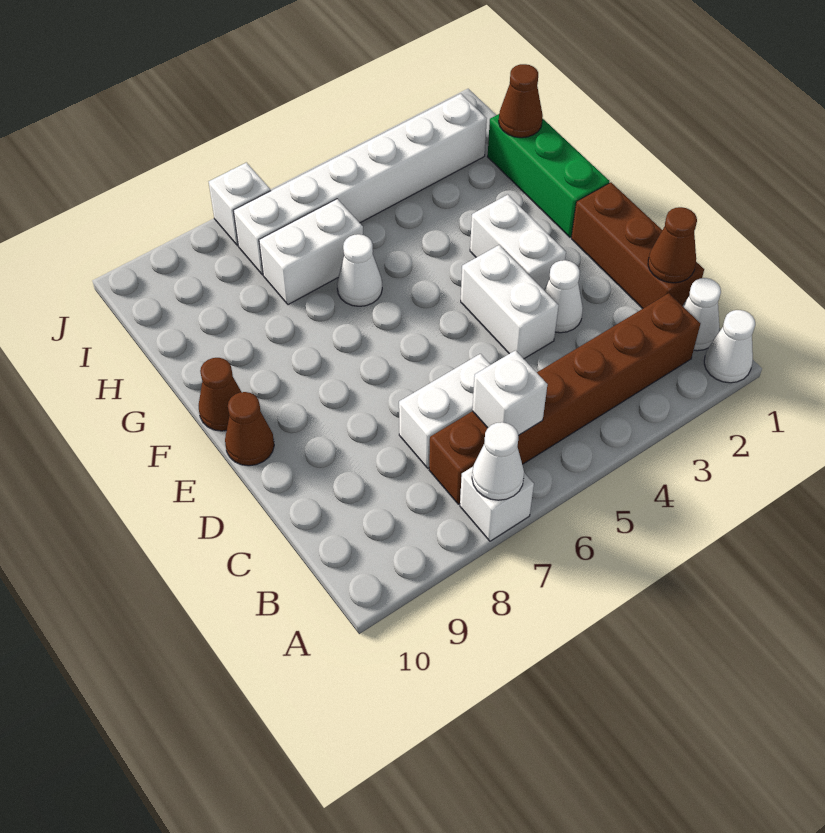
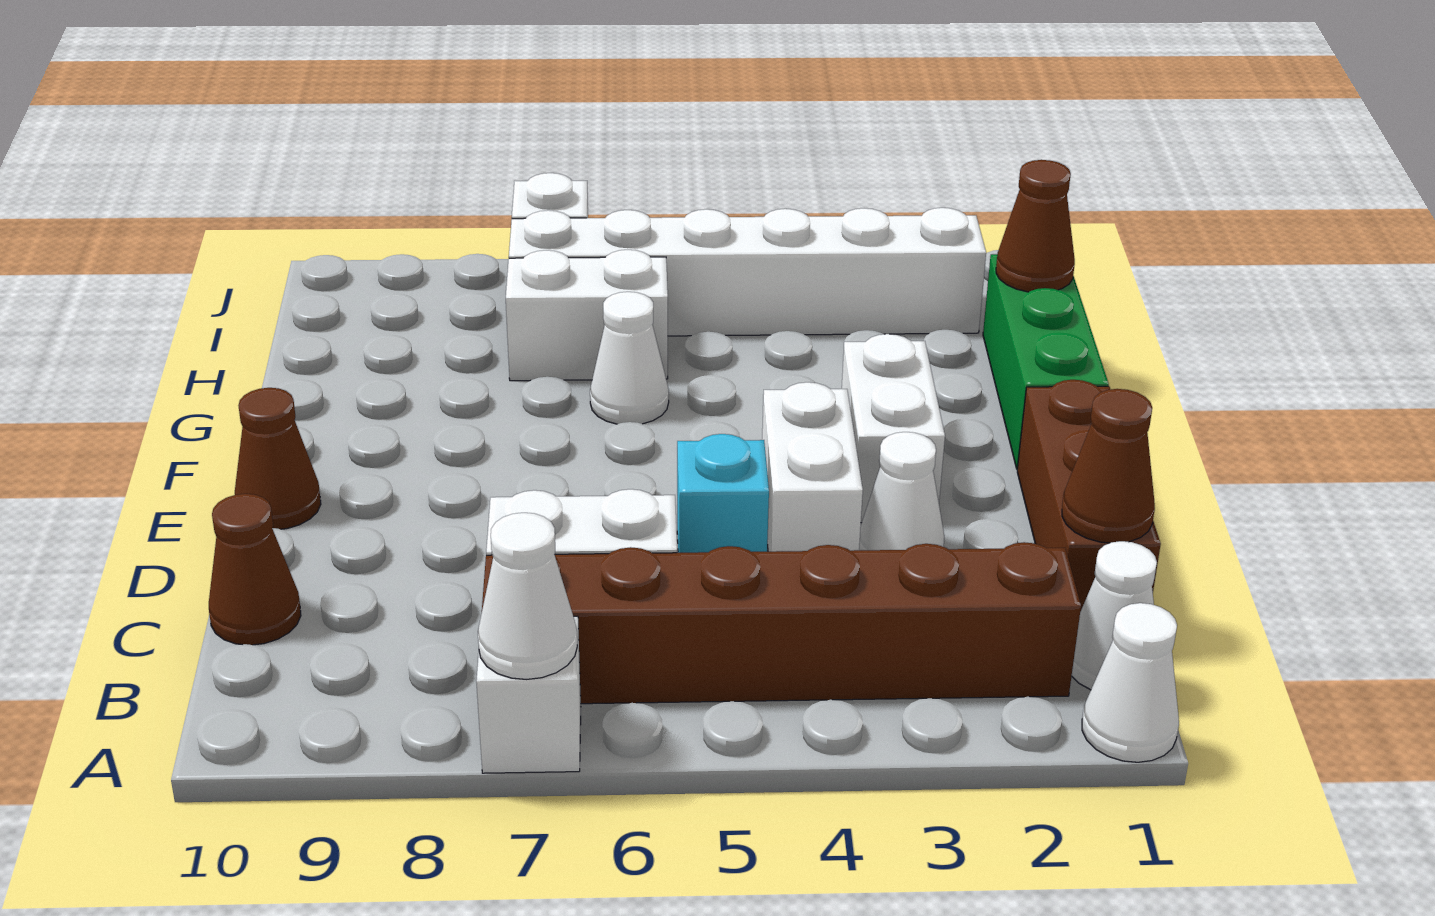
white 1x1 brick [472,350,548,435] -> none
none -> cyan 1x1 brick [677,434,769,553]
brown 1x1 cone [199,358,241,431] -> brown 1x1 cone moved to [209,494,301,645]

